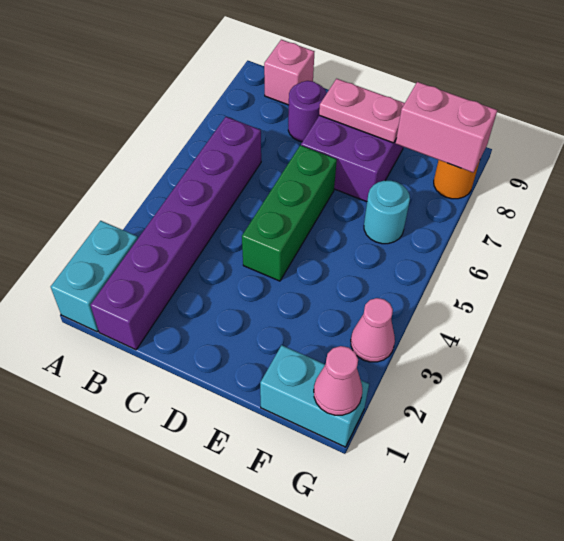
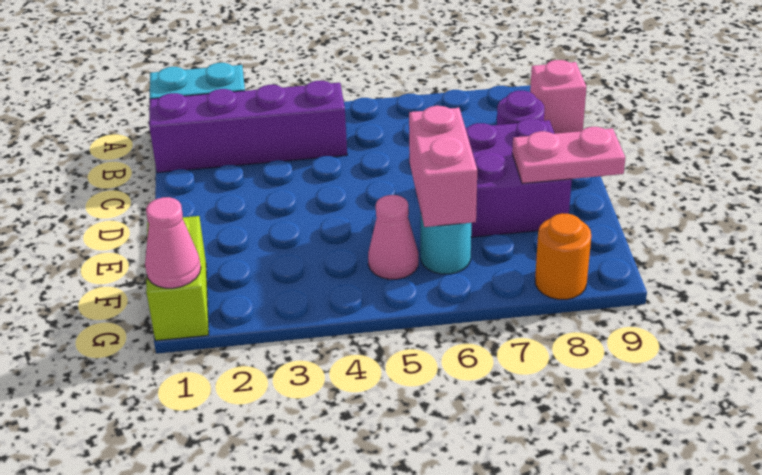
purple 1x6 brick [90,117,261,350] -> purple 1x4 brick [149,81,347,173]
green 1x3 brick [242,145,337,281] -> none
pink 1x2 plate [319,79,405,143] -> pink 1x2 plate turned to [512,127,625,184]
cyan 1x2 brick [260,345,369,447] -> lime 1x2 brick [146,216,209,341]
pink 1x2 brick [396,82,497,172] -> pink 1x2 brick moved to [409,106,477,227]
pink 1x1 cone [351,298,395,362] -> pink 1x1 cone moved to [368,195,418,279]

